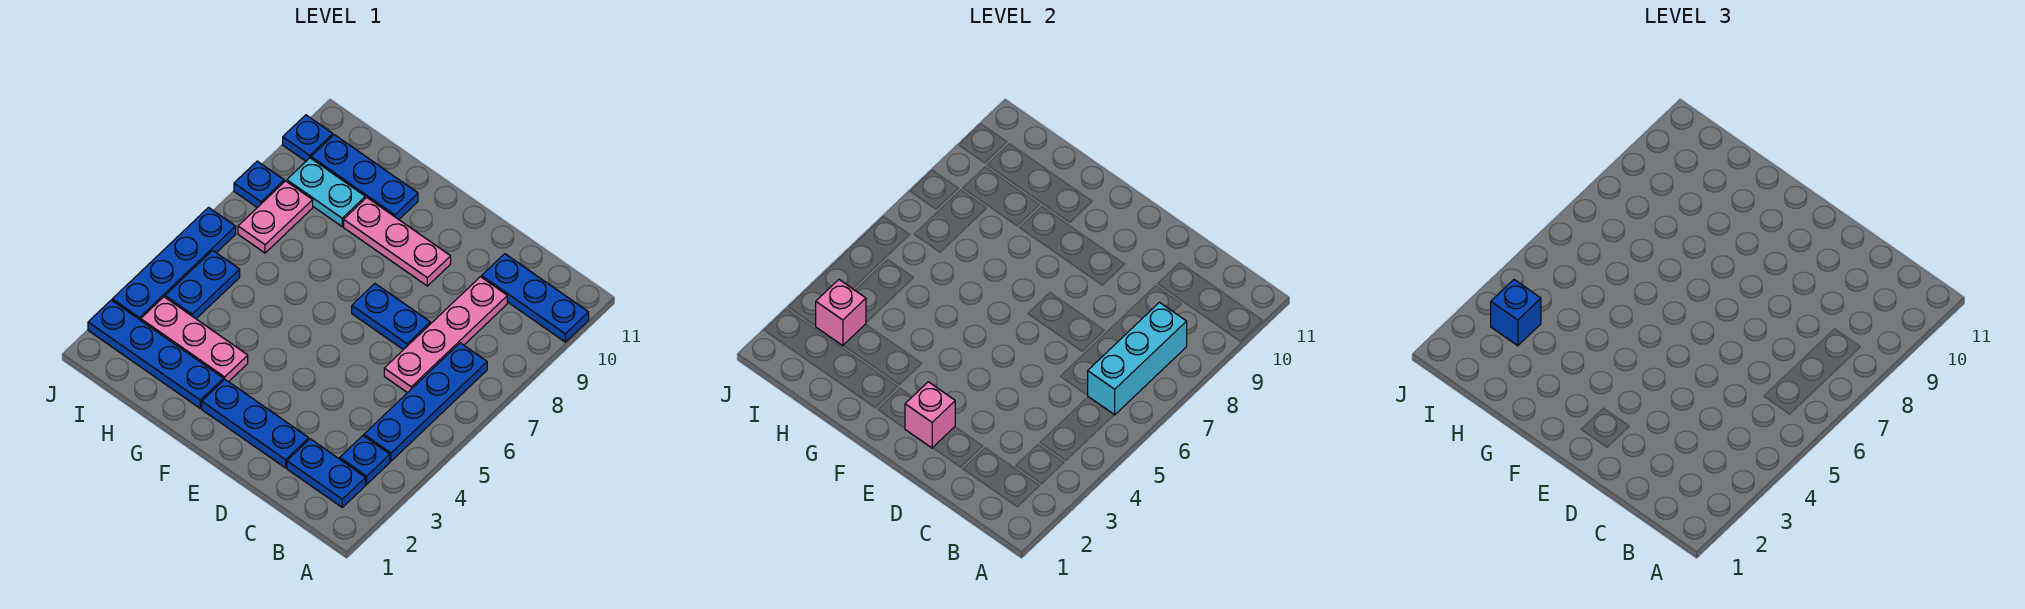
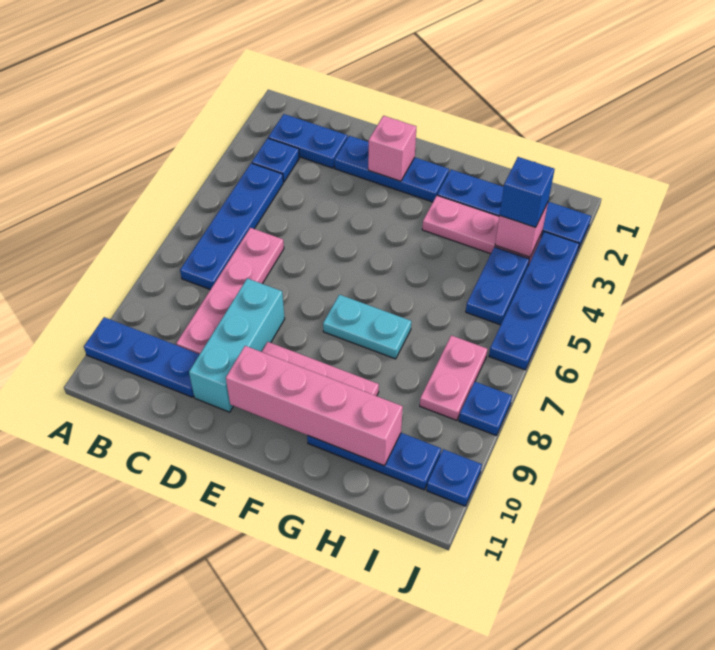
cyan 1x3 brick [1088,302,1187,415] -> cyan 1x3 brick moved to [189,278,285,412]
blue 1x2 plate [352,284,430,350] -> none
none -> pink 1x4 brick [226,346,403,466]
cyan 1x2 plate [287,158,365,226] -> cyan 1x2 plate moved to [323,295,411,359]

